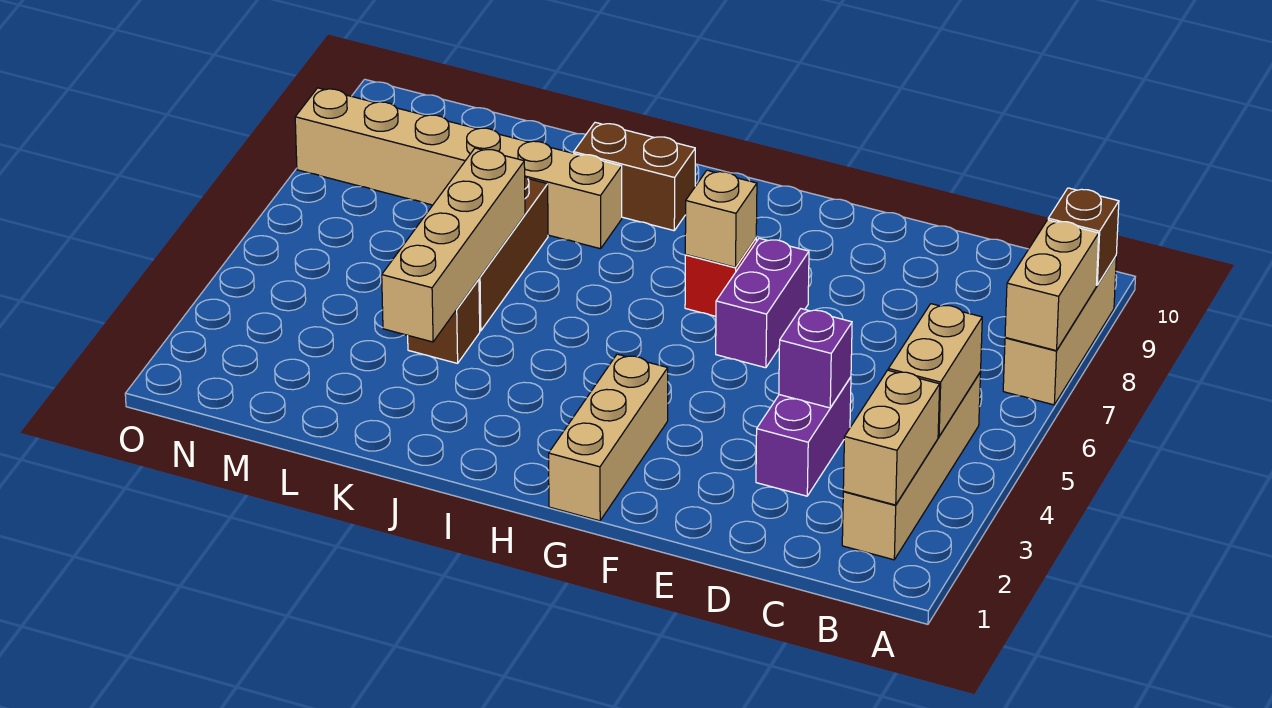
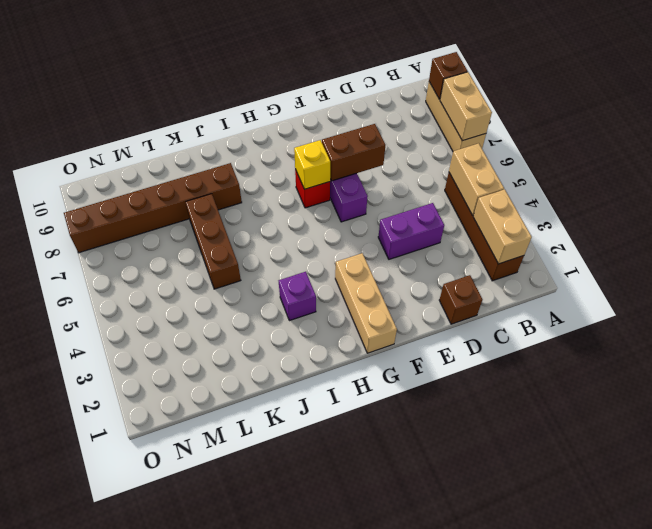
tan 1x4 brick [842,372,981,560] -> brown 1x4 brick [445,173,524,281]
purple 1x2 brick [756,377,851,496] -> purple 1x2 brick turned to [378,203,444,259]
purple 1x1 brick [779,309,852,408] -> purple 1x1 brick moved to [279,272,316,321]
tan 1x1 brick [685,170,757,267] -> yellow 1x1 brick [294,140,330,189]
brown 1x2 brick [574,122,695,231] -> brown 1x2 brick moved to [322,124,385,181]
tan 1x6 brick [295,88,622,249] -> brown 1x6 brick [64,163,242,253]
tan 1x4 brick [382,148,525,342] -> none
brown 1x1 brick [408,279,480,363] -> brown 1x1 brick moved to [439,275,482,324]

